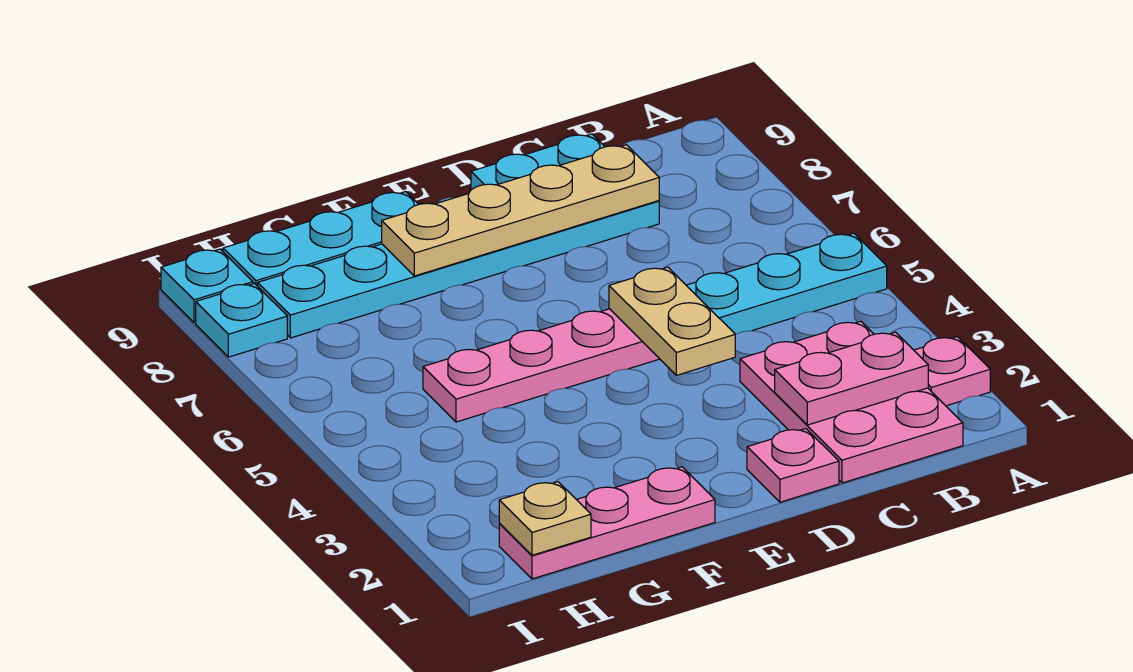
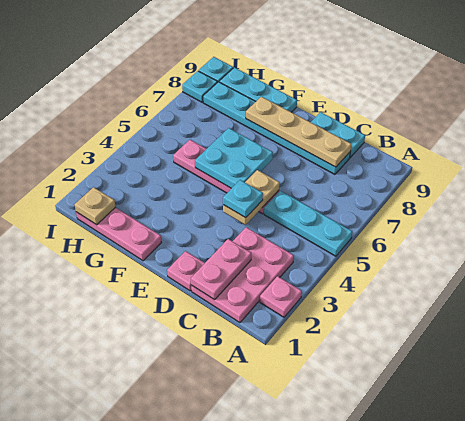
pink 1x2 plate [775,332,928,425] -> pink 1x2 plate turned to [191,239,251,300]
none -> cyan 1x1 plate [223,180,263,218]
none -> cyan 2x2 plate [195,128,273,188]

